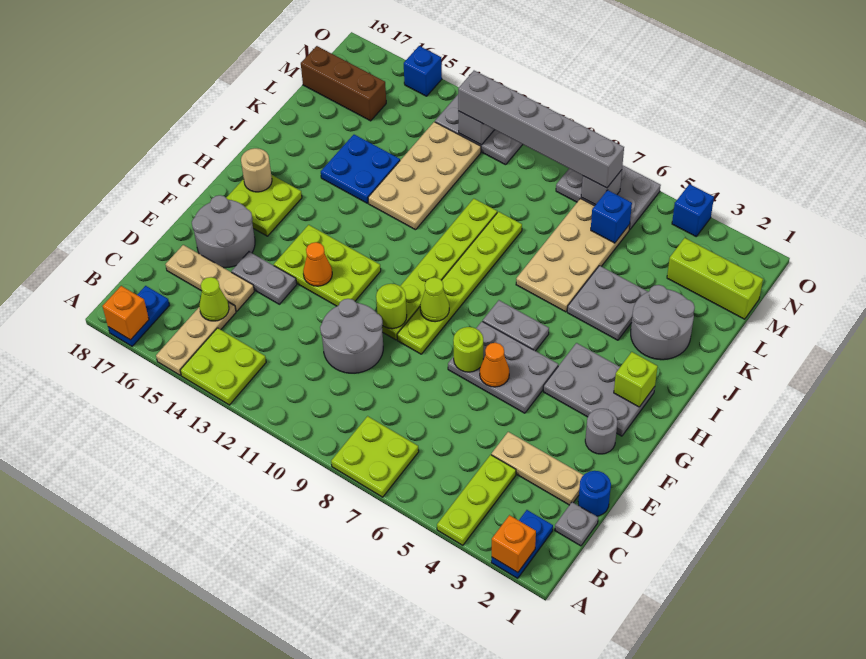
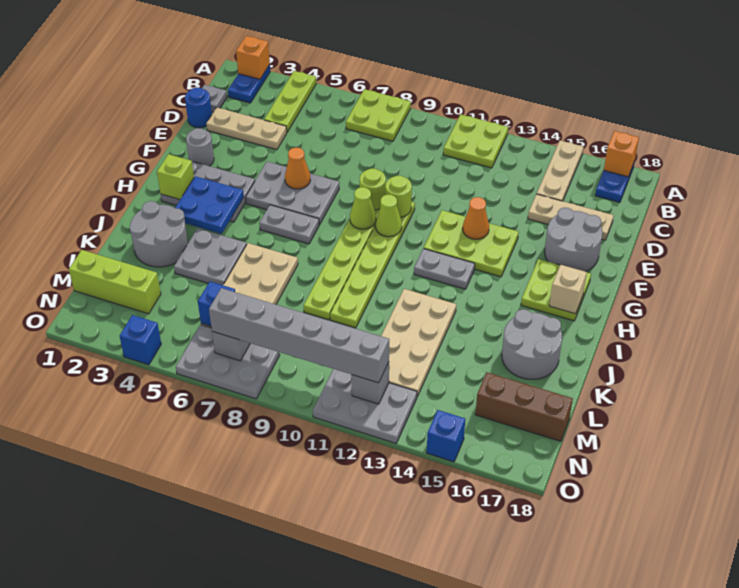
lime 2x2 plate [180,328,266,405] -> lime 2x2 plate moved to [443,114,508,168]
lime 1x1 cone [199,277,229,321] -> lime 1x1 cone moved to [375,194,402,237]
grey 2x2 round brick [320,299,383,373] -> grey 2x2 round brick moved to [502,309,562,379]
grey 1x2 plate [232,252,297,304] -> grey 1x2 plate moved to [414,249,475,289]
lime 1x1 round brick [453,327,483,372] -> lime 1x1 round brick moved to [360,168,386,210]
tan 1x1 round brick [241,148,272,192] -> tan 1x1 brick [549,265,587,314]
blue 2x2 plate [321,135,400,203] -> blue 2x2 plate moved to [175,176,244,234]

